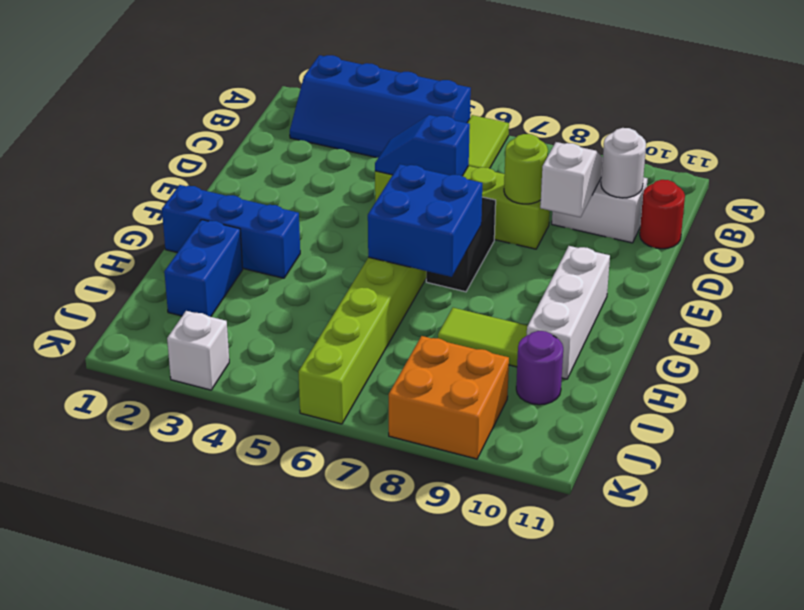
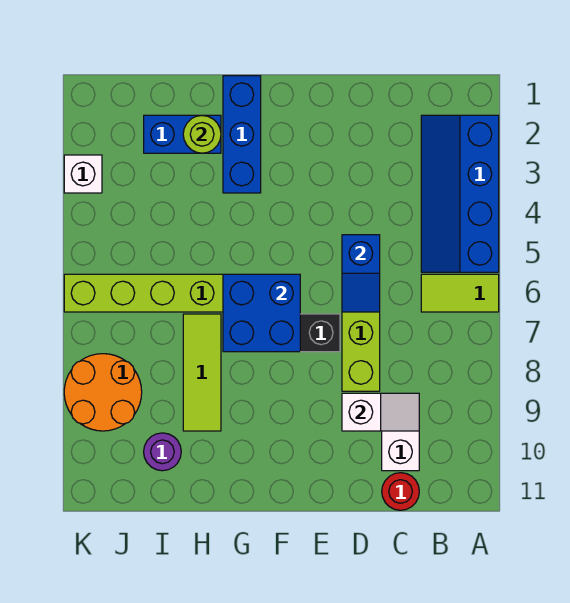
white 1x1 round brick [601,128,646,198] -> none
blue 1x2 slope [375,115,470,176] -> blue 1x2 slope turned to [342,235,380,312]
lime 1x1 round brick [504,134,548,204] -> lime 1x1 round brick moved to [183,115,221,153]
white 1x3 brick [527,246,610,379] -> none
lime 1x2 tile [438,308,528,367] -> lime 1x3 tile [183,314,221,431]
orange 2x2 brick [389,336,509,459] -> orange 2x2 round brick [64,354,142,431]

